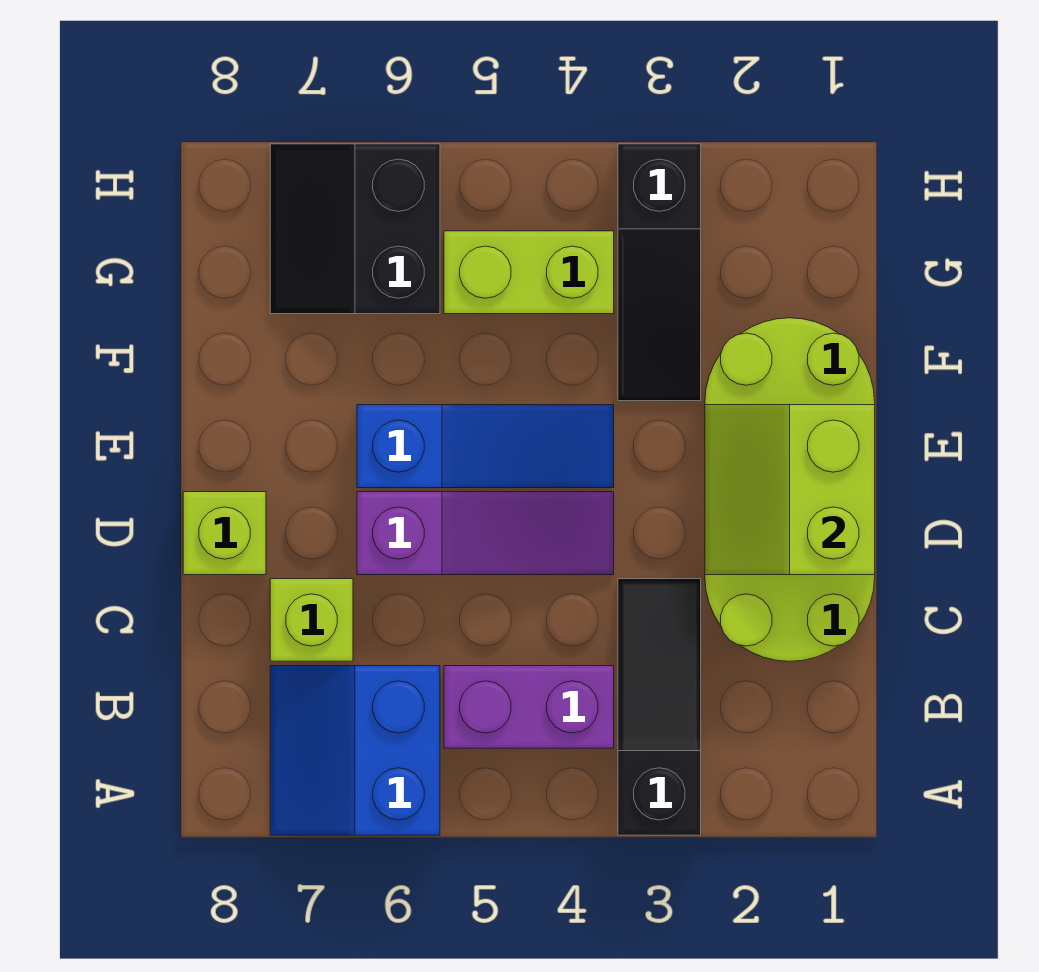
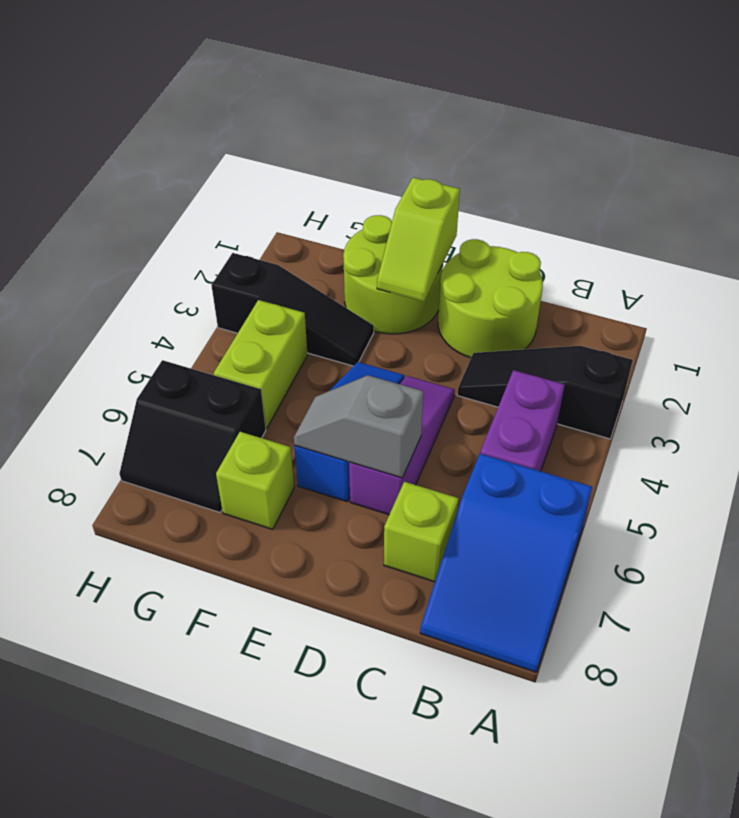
blue 2x2 slope [270,666,440,835] -> blue 2x3 slope [420,454,592,672]
lime 2x2 slope [705,405,875,575] -> lime 1x2 slope [377,178,460,301]
none -> grey 1x2 slope [294,375,423,478]
lime 1x1 brick [183,492,266,575] -> lime 1x1 brick moved to [216,432,294,529]

